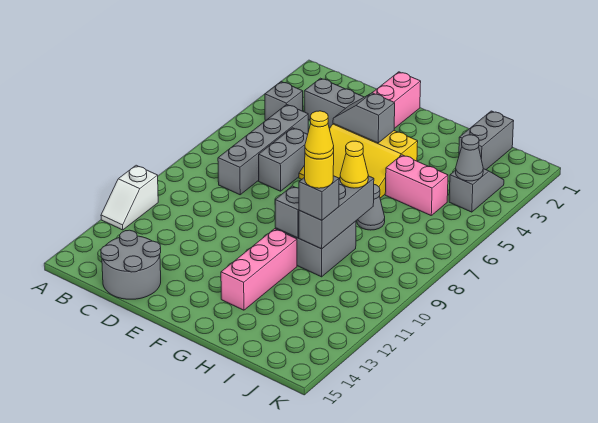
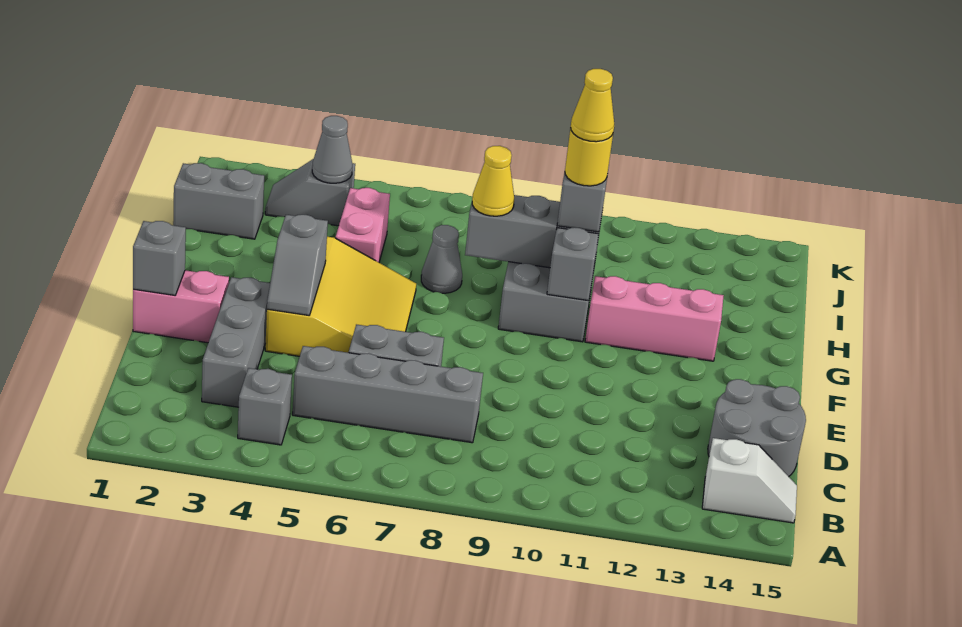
white 1x2 slope [101,165,158,230] -> white 1x2 slope moved to [702,438,797,523]
none -> grey 1x1 brick [133,221,186,295]

